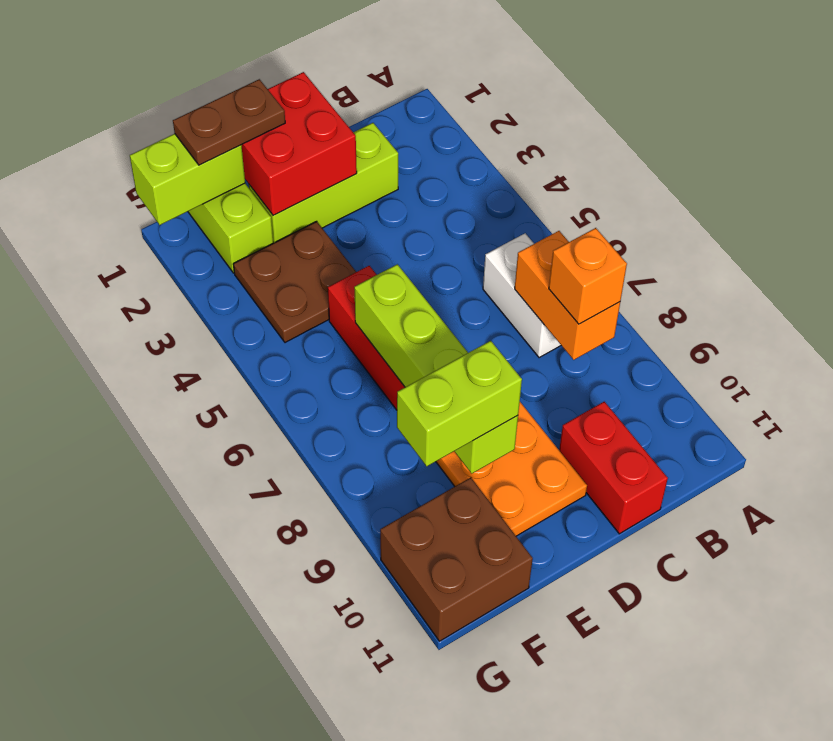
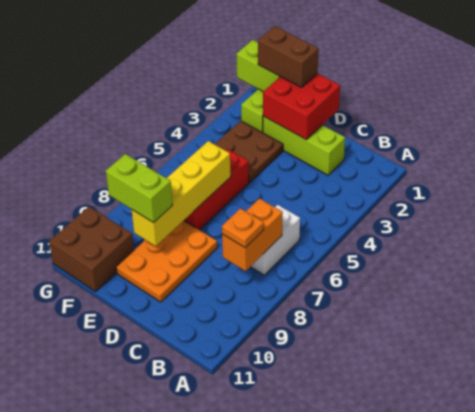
orange 1x1 brick [549,228,627,324] -> orange 1x1 plate [222,208,264,248]
red 1x2 brick [559,402,668,534] -> none
brown 1x2 plate [173,79,285,165] -> brown 1x2 brick [258,26,319,87]
lime 1x4 brick [354,264,518,473] -> yellow 1x4 brick [132,141,231,246]

